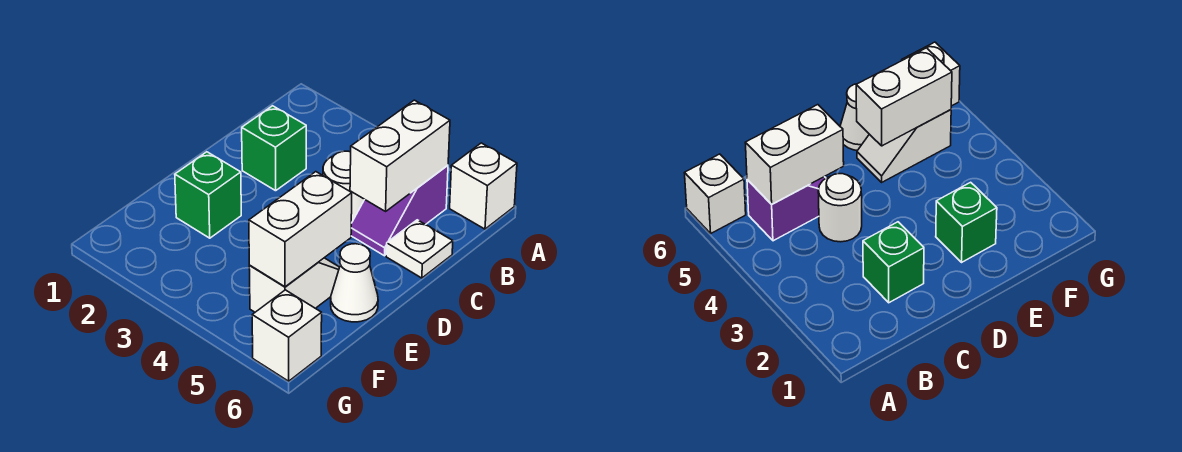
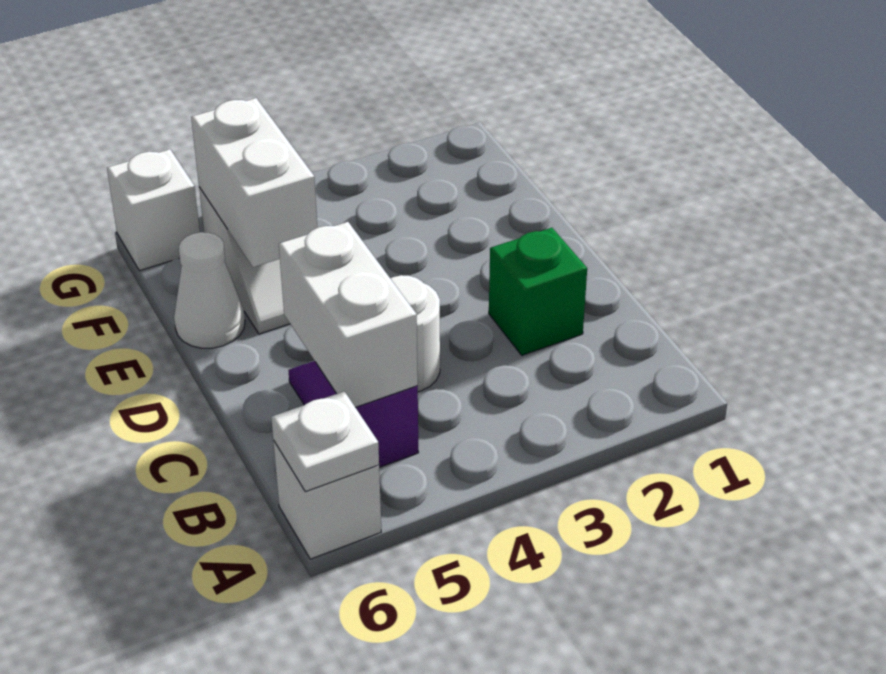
white 1x1 plate [386,220,453,278] -> white 1x1 plate moved to [271,391,379,492]
green 1x1 brick [175,152,241,238] -> none

